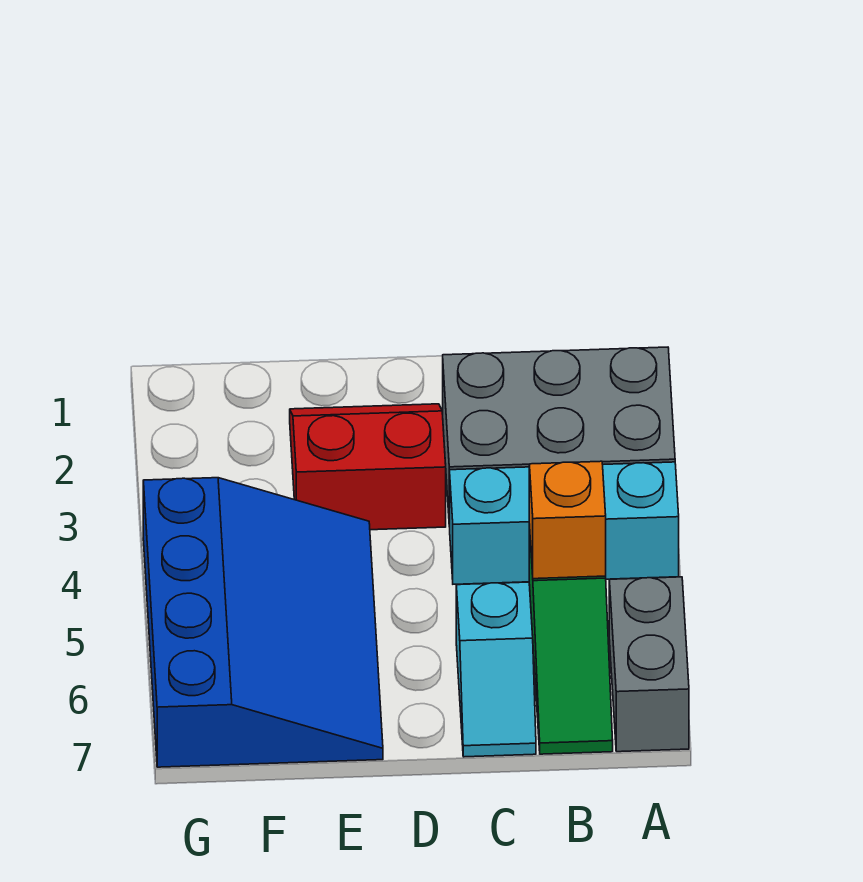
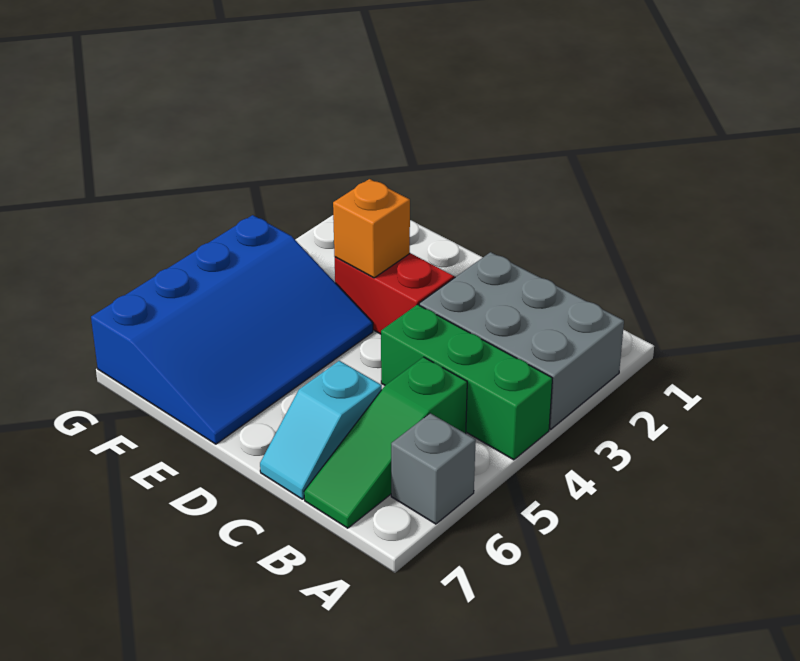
cyan 1x3 brick [450,462,679,584] -> green 1x3 brick [381,304,553,460]
grey 1x2 brick [609,577,689,752] -> grey 1x1 brick [391,413,476,524]
orange 1x1 brick [529,461,606,579] -> orange 1x1 brick moved to [333,179,410,278]

